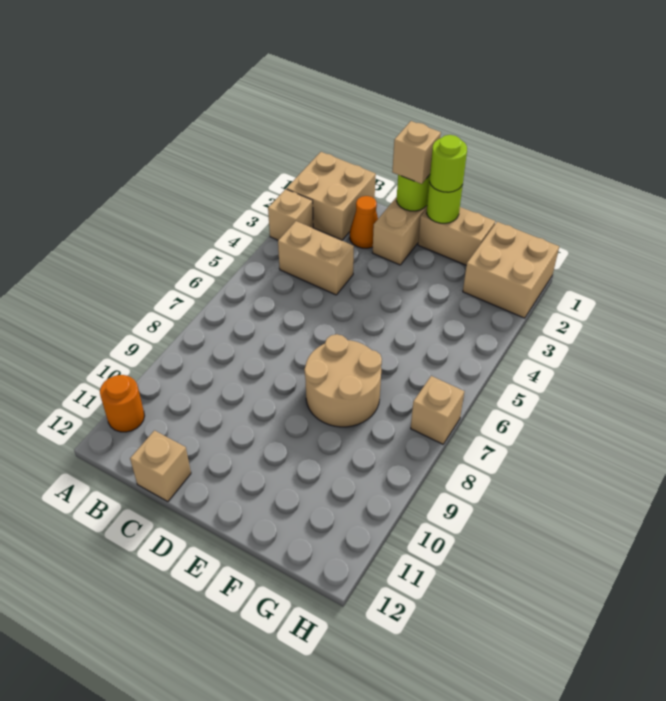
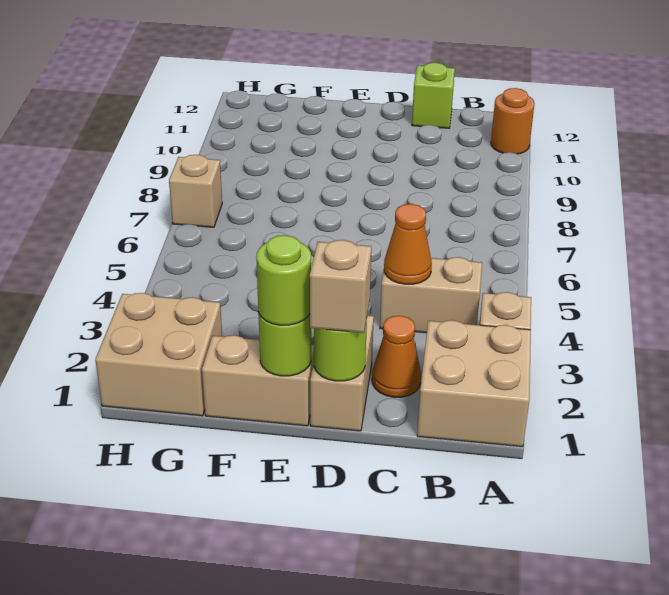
none -> orange 1x1 cone [384,204,432,284]
tan 1x1 brick [130,430,191,502] -> lime 1x1 brick [412,63,455,128]
tan 2x2 round brick [304,334,382,427] -> none

